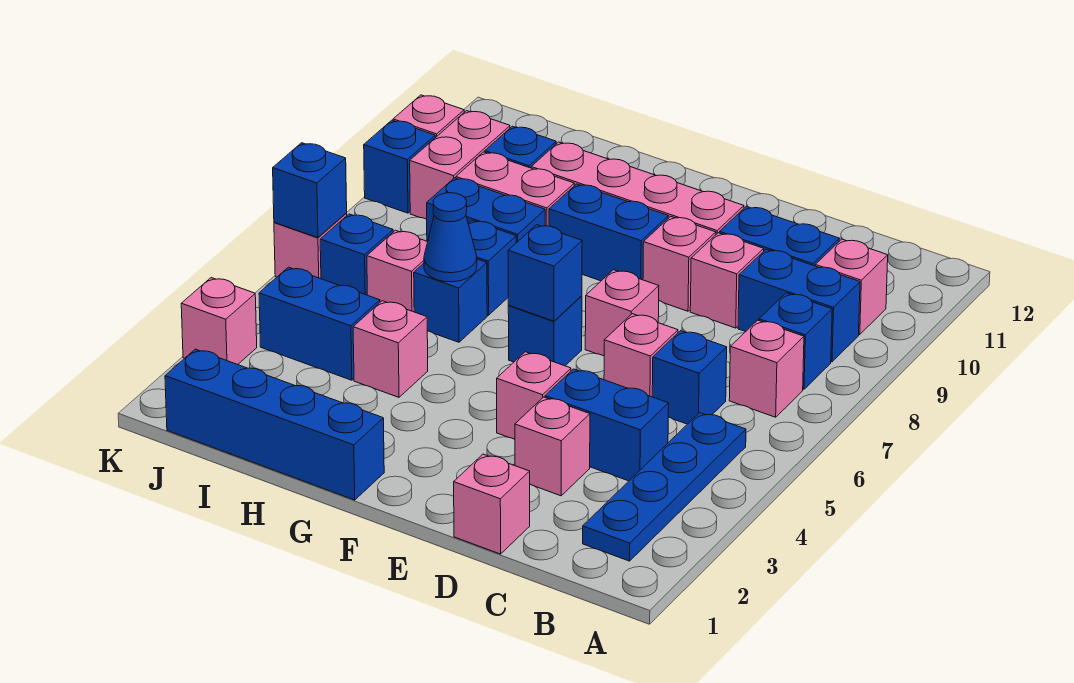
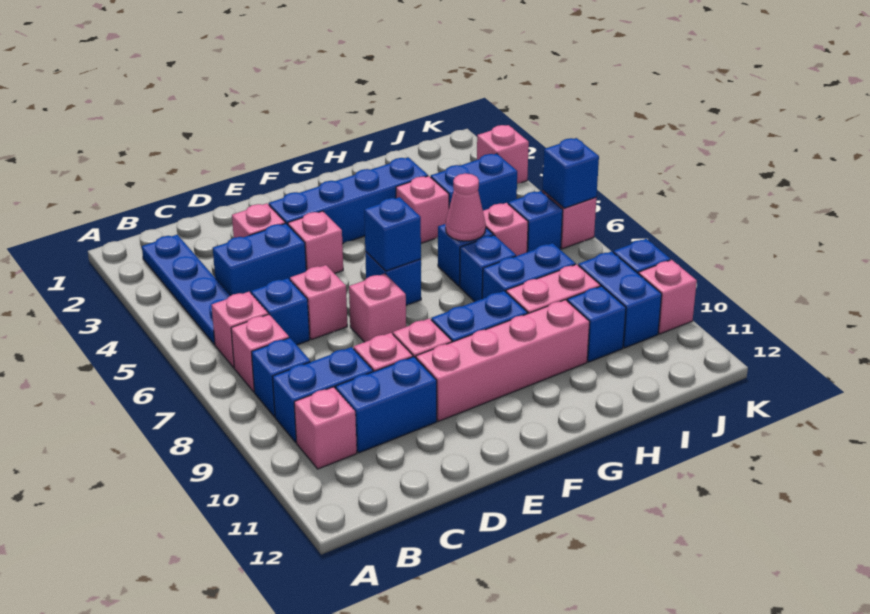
pink 1x1 brick [454,454,530,554] -> pink 1x1 brick moved to [212,292,268,368]
blue 1x4 brick [165,349,384,500] -> blue 1x4 brick moved to [269,157,428,244]
blue 1x1 cone [424,193,477,282] -> pink 1x1 cone [446,173,486,241]
pink 1x2 brick [410,111,510,219] -> blue 1x2 brick [578,251,662,348]

